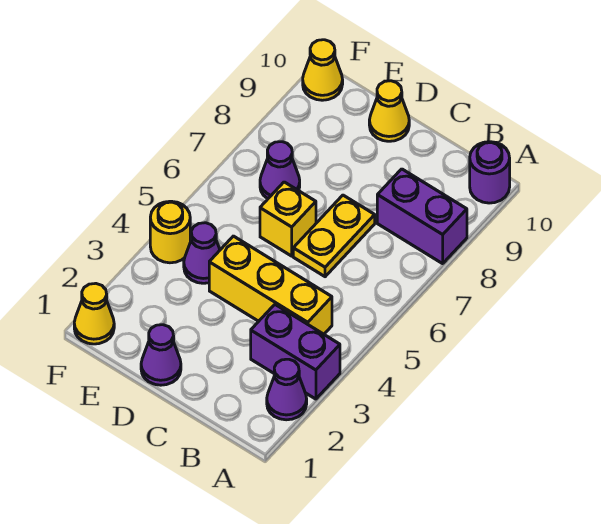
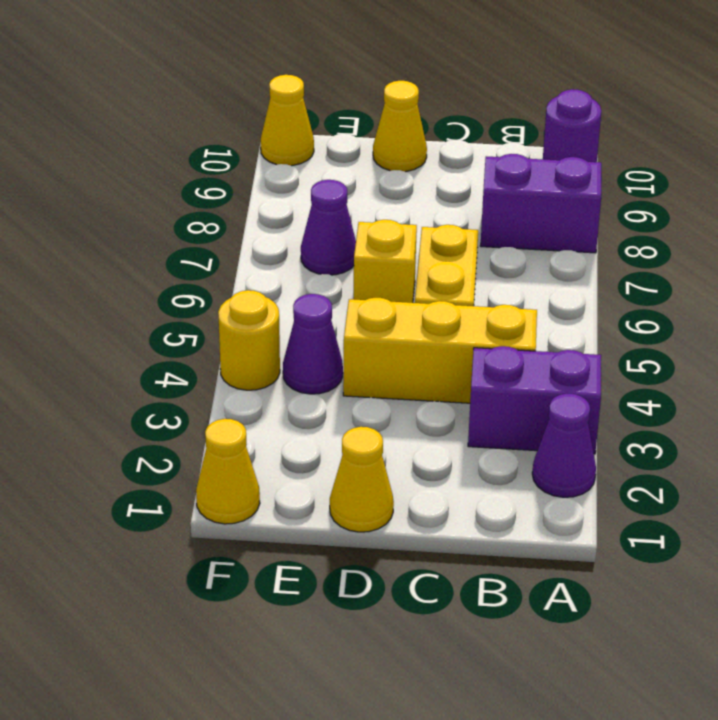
purple 1x1 cone [141,325,181,385] -> yellow 1x1 cone [330,427,394,532]

